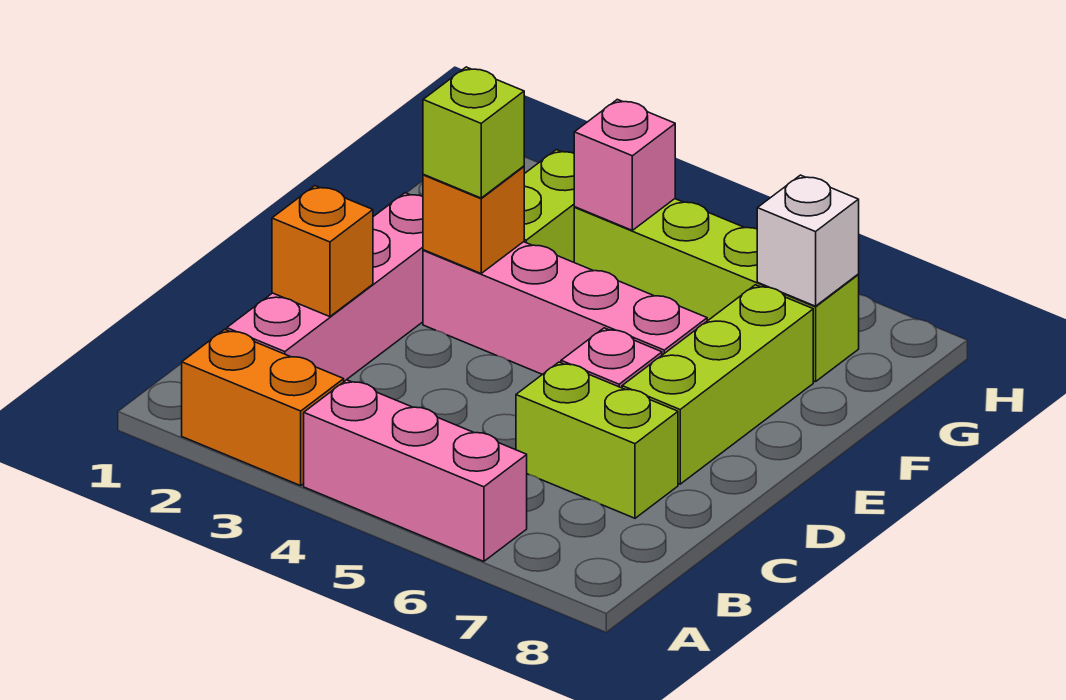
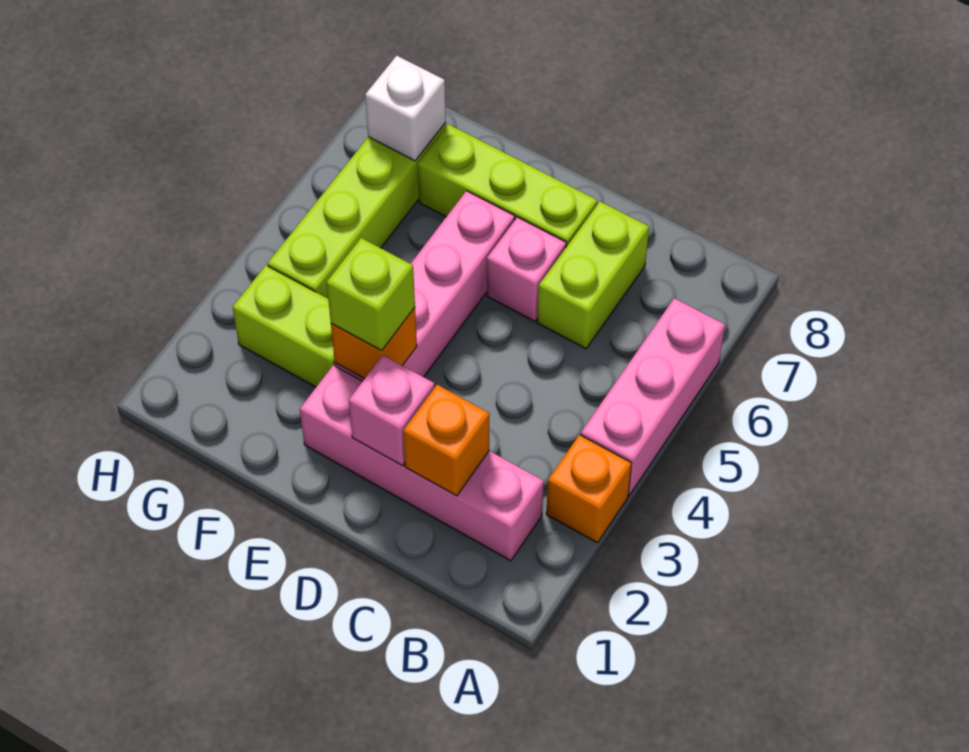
orange 1x2 brick [182,329,344,486] -> orange 1x1 brick [546,435,631,543]
pink 1x1 brick [574,99,675,230] -> pink 1x1 brick moved to [349,355,435,466]

